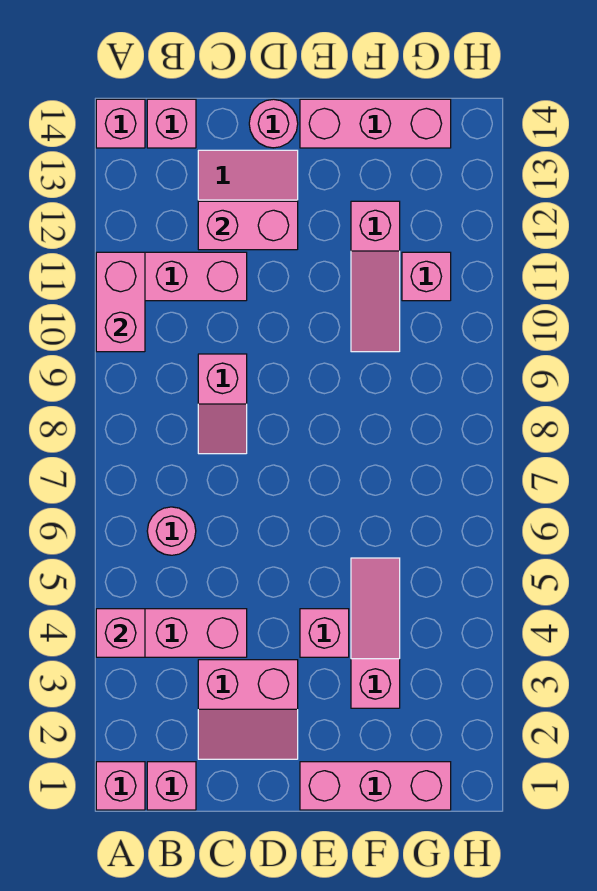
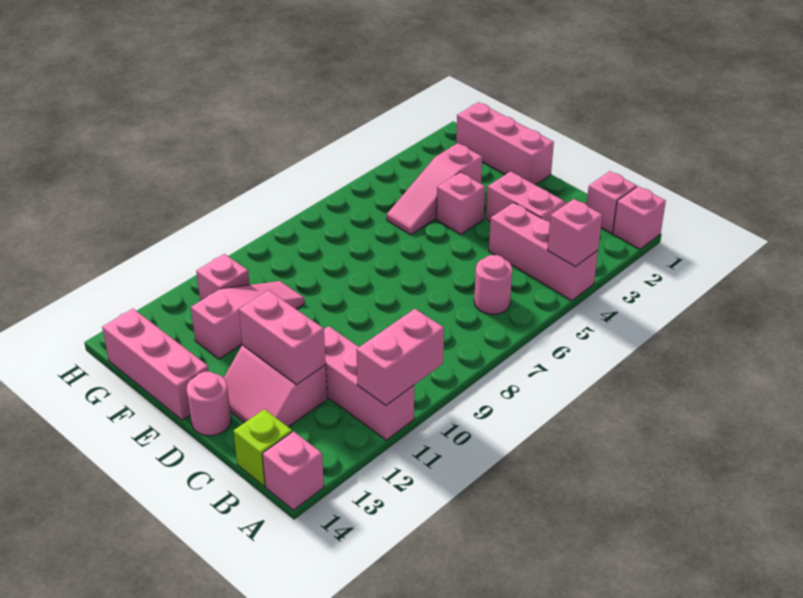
pink 1x1 brick [147,99,196,148] -> lime 1x1 brick [233,409,292,486]
pink 1x2 slope [198,354,247,454] -> none

